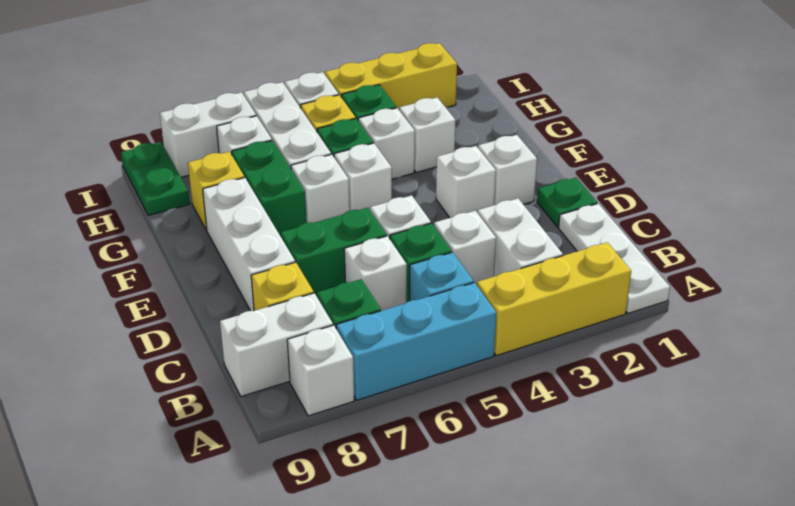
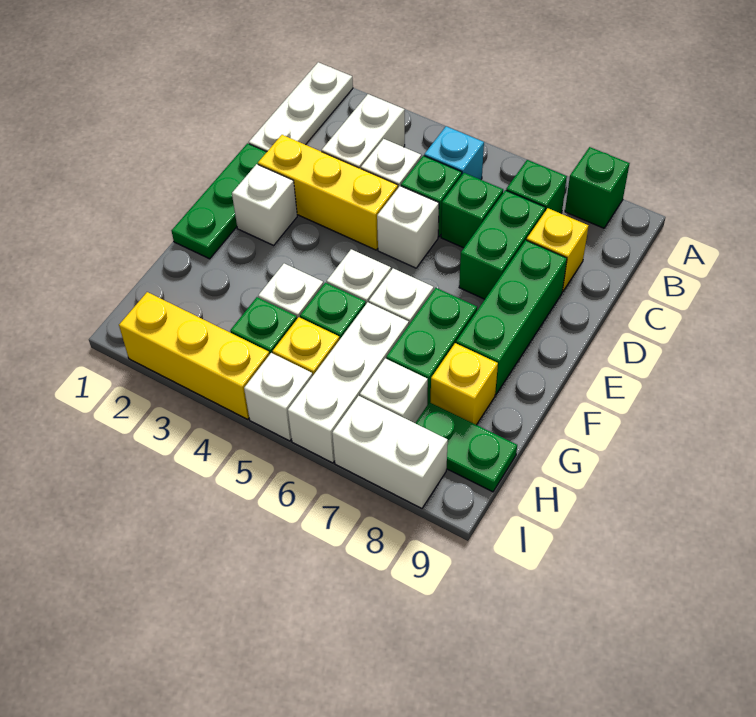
yellow 1x3 brick [477,242,631,356] -> yellow 1x3 brick moved to [258,135,398,250]
cyan 1x3 brick [336,283,496,400] -> none
white 1x1 brick [287,325,354,416] -> green 1x1 brick [565,147,630,228]
white 1x2 brick [220,293,333,397] -> none
white 1x1 brick [344,236,407,311] -> green 1x1 brick [441,173,503,248]
green 1x1 plate [537,178,597,227] -> green 1x3 plate [172,143,266,259]
green 1x2 brick [281,208,387,296] -> green 1x2 brick turned to [459,190,545,299]
white 1x3 brick [203,178,295,311] -> green 1x3 brick [456,240,567,394]
white 1x1 brick [436,146,496,218] -> none
white 1x1 brick [399,98,456,172] -> none
green 1x2 plate [121,142,190,215] -> green 1x2 plate turned to [415,402,517,492]

